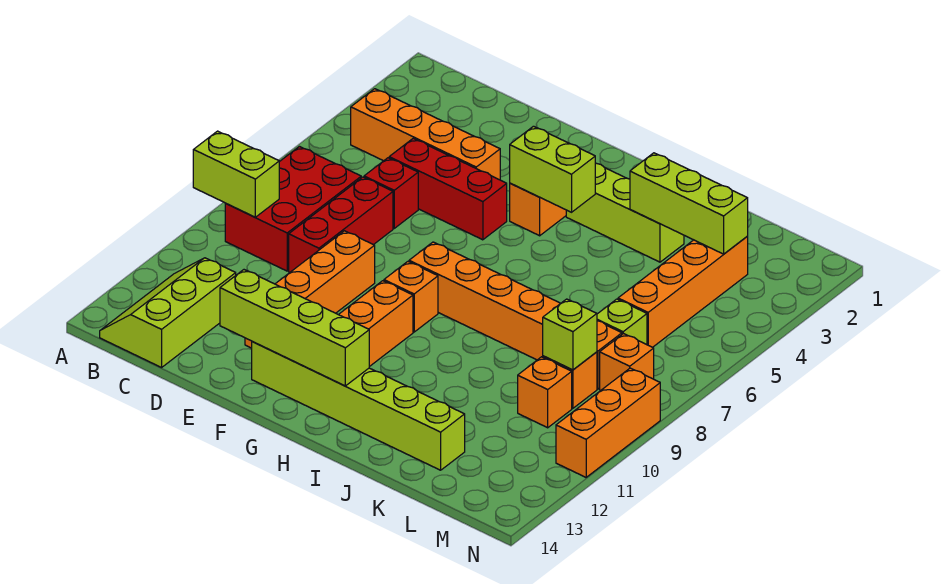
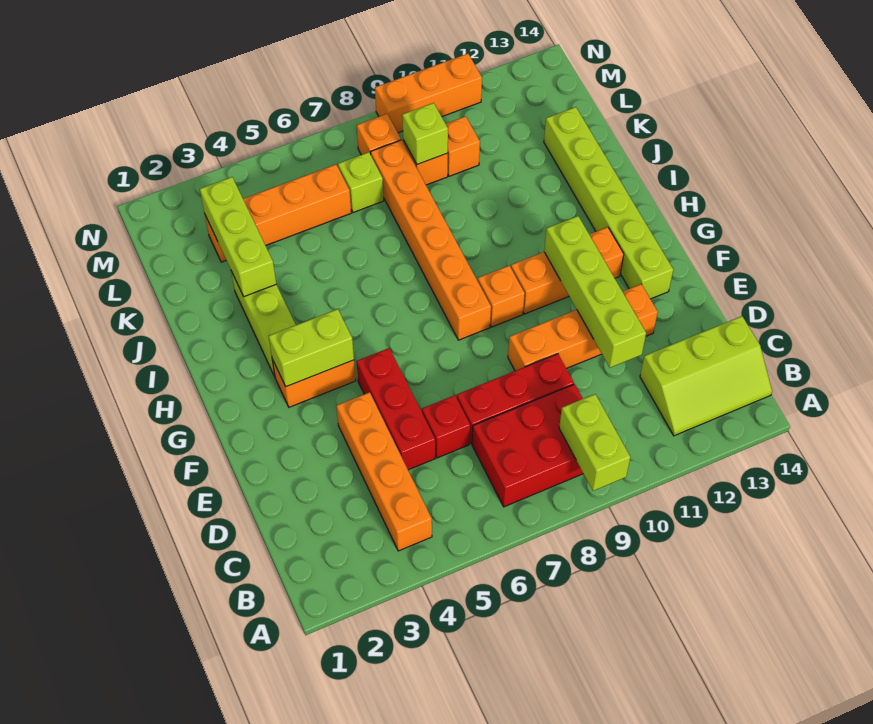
lime 1x4 brick [220,270,369,386] -> lime 1x4 brick moved to [544,216,646,368]
lime 1x2 brick [510,126,595,212] -> lime 1x2 brick turned to [269,309,354,387]

